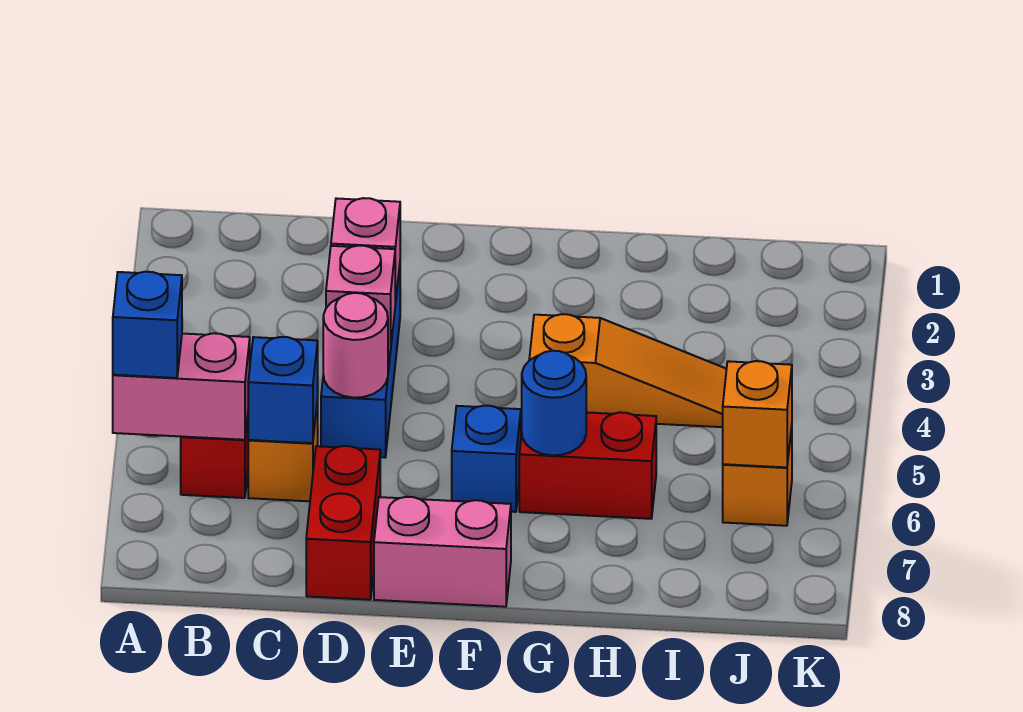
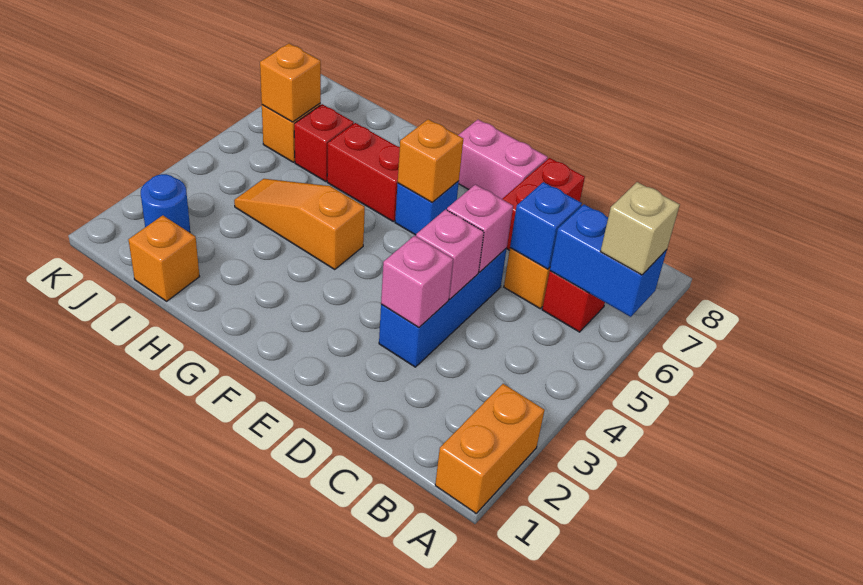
none -> orange 1x2 brick [435,384,545,513]
pink 1x2 brick [113,333,250,440] -> blue 1x2 brick [550,204,667,317]
blue 1x1 brick [113,272,182,378] -> tan 1x1 brick [600,182,680,275]
pink 1x1 round brick [323,293,388,398] -> pink 1x1 brick [447,184,513,272]
none -> orange 1x1 brick [398,119,463,202]
blue 1x1 round brick [522,351,586,455] -> blue 1x1 round brick moved to [141,174,190,233]
none -> orange 1x1 brick [128,215,200,301]
none -> red 1x1 brick [294,104,354,182]

